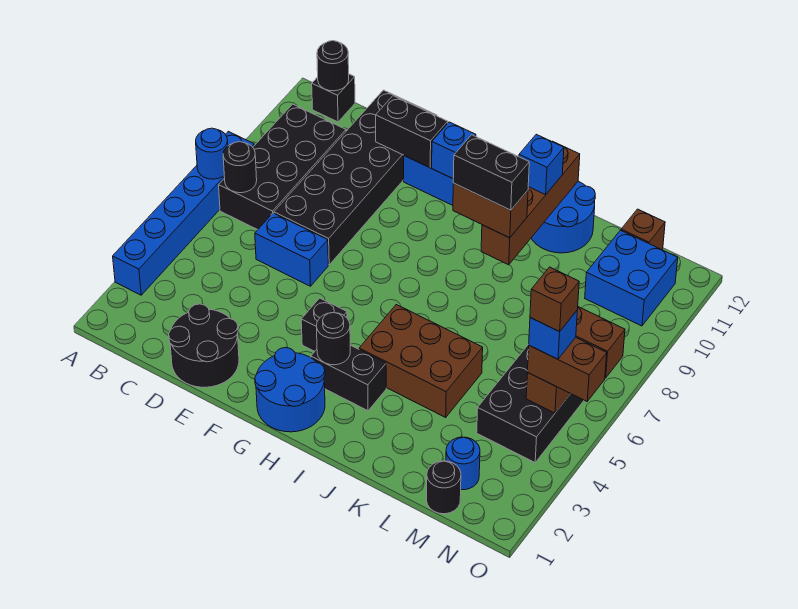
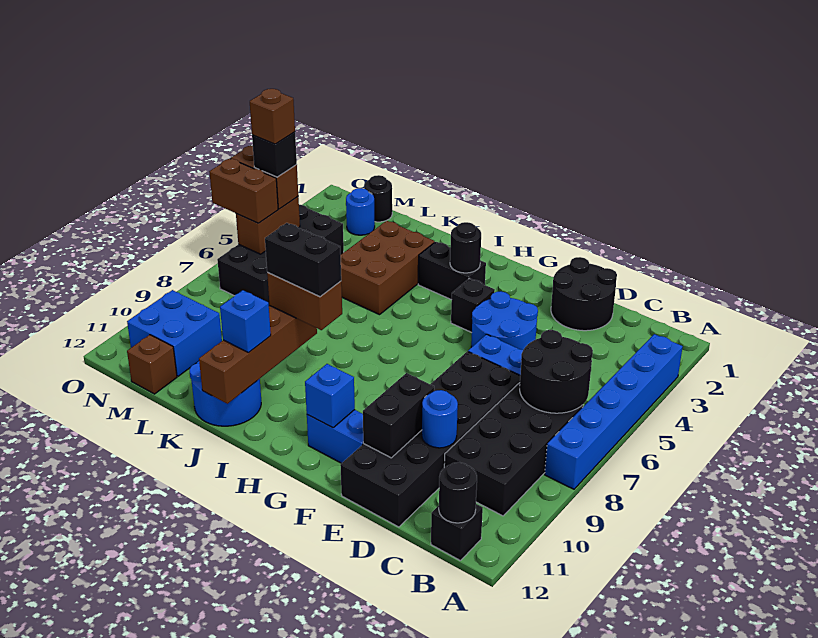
blue 1x1 round brick [196,128,228,179] -> blue 1x1 round brick moved to [422,390,458,448]
black 1x1 round brick [223,142,257,193] -> black 2x2 round brick [520,330,593,413]
black 1x2 brick [376,96,448,168] -> black 1x2 brick turned to [363,373,434,458]
blue 2x2 round brick [255,348,325,432] -> blue 2x2 round brick moved to [471,291,538,350]
brown 2x3 brick [359,305,483,417] -> brown 2x3 brick turned to [341,221,435,315]
blue 1x1 brick [529,311,577,359] -> black 1x1 brick [252,132,297,177]

